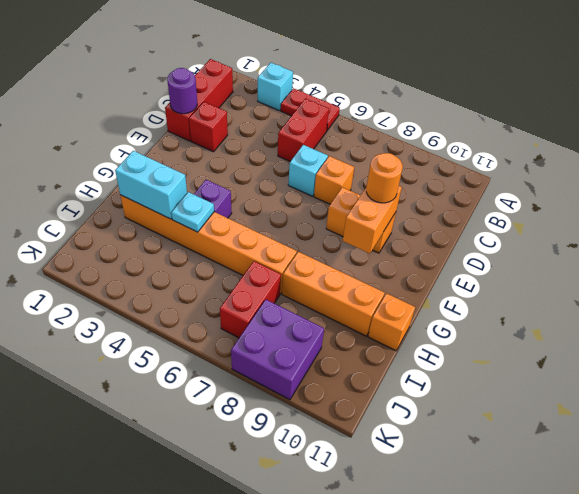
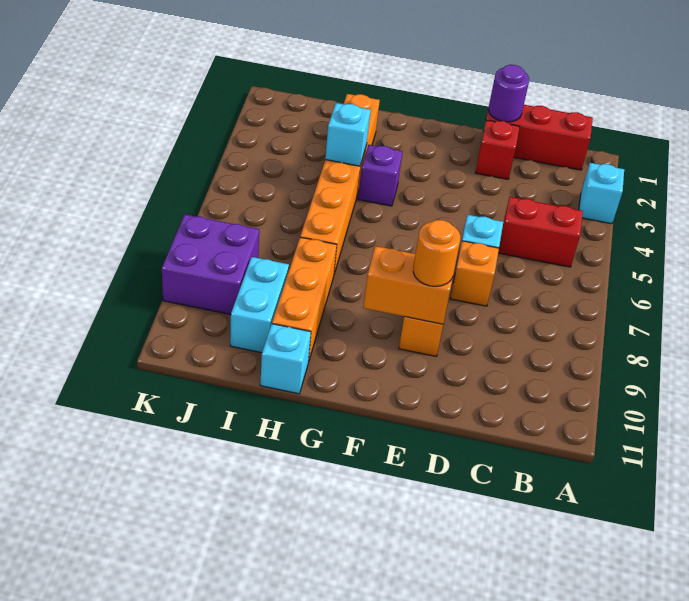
red 1x2 plate [281,88,340,130] -> none
cyan 1x2 brick [115,151,187,219] -> cyan 1x2 brick moved to [230,257,289,353]
cyan 1x1 plate [171,192,214,232] -> cyan 1x1 brick [325,103,371,166]
orange 1x1 brick [368,293,415,351] -> cyan 1x1 brick [260,324,311,394]
red 1x2 brick [220,261,281,338] -> none

